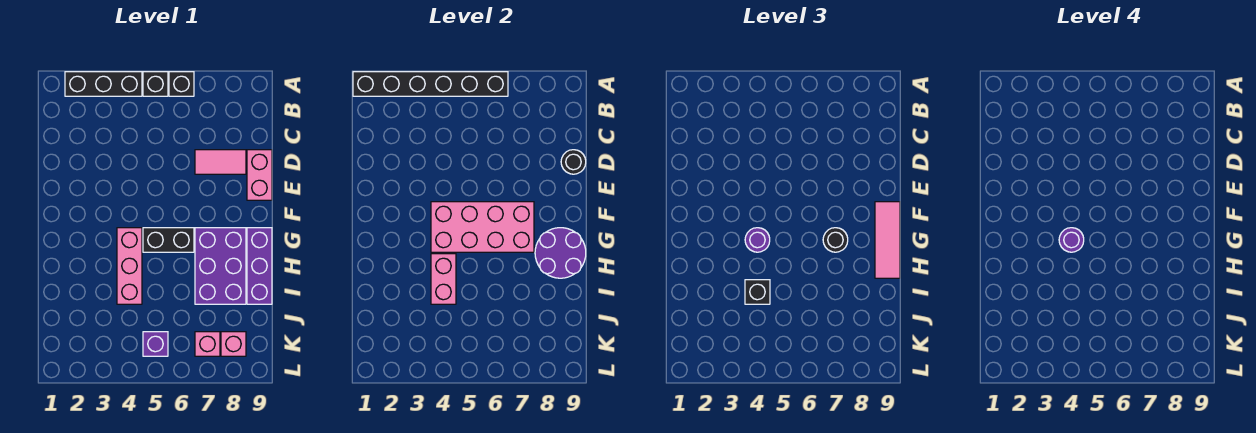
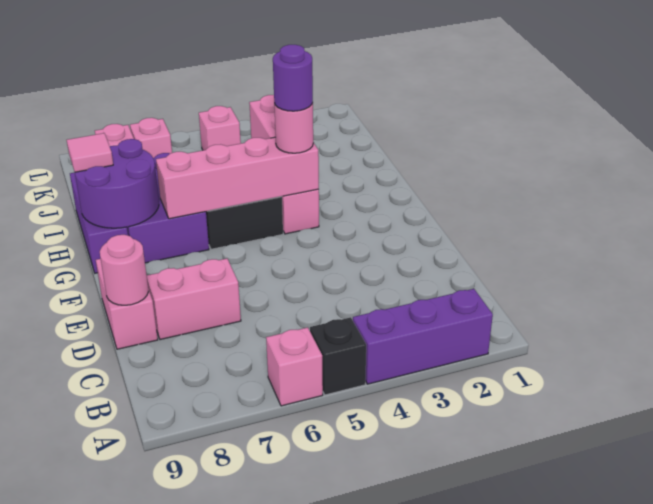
black 1x6 brick [353,72,508,96] -> none
black 1x3 brick [65,72,142,96] -> purple 1x3 brick [353,289,493,384]
black 1x1 brick [169,72,194,96] -> pink 1x1 brick [266,327,323,406]
pink 1x2 tile [195,150,246,174] -> pink 1x2 brick [147,259,241,340]
black 1x1 round brick [561,150,586,174] -> pink 1x1 round brick [100,235,148,305]
pink 2x4 brick [431,202,534,252] -> pink 1x4 brick [156,137,319,219]
pink 1x3 tile [875,202,900,278] -> pink 1x1 tile [67,133,113,172]
purple 1x1 round brick [745,228,770,252] -> pink 1x1 round brick [274,103,313,153]
black 1x1 round brick [823,228,848,252] -> none
black 1x1 brick [745,280,770,304] -> none
purple 1x1 brick [143,332,168,356] -> pink 1x1 brick [199,106,241,150]

